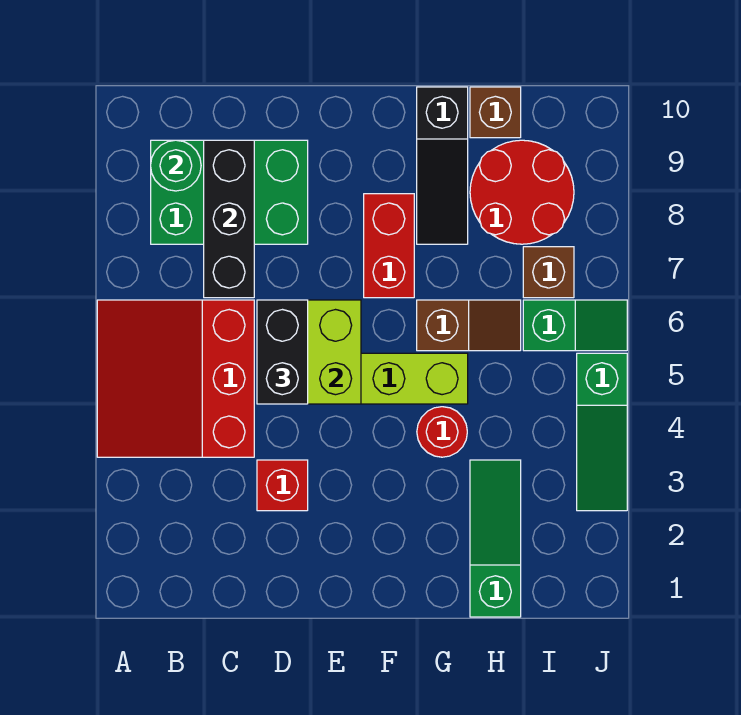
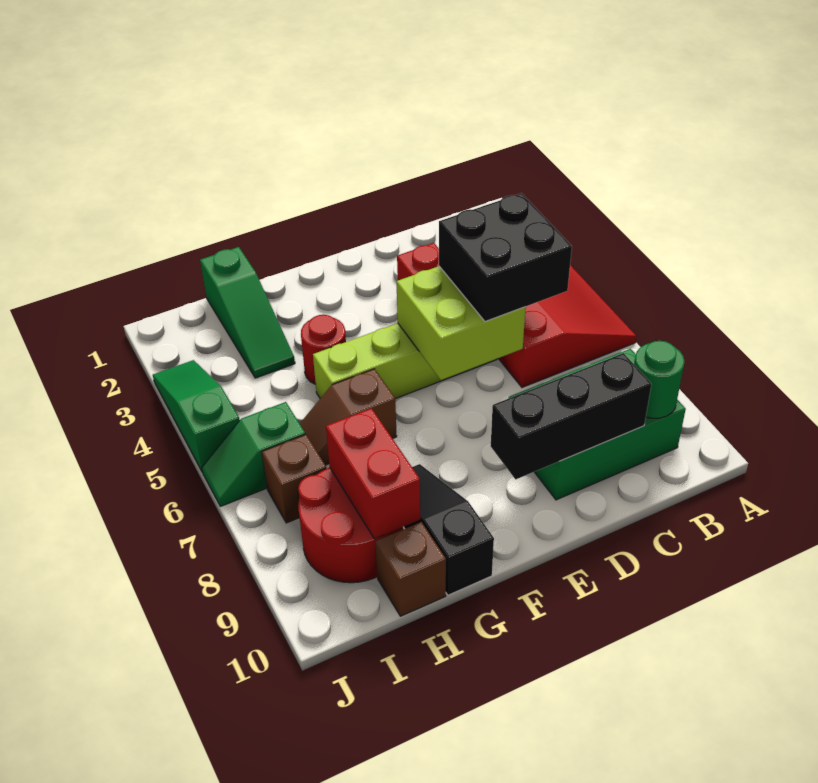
black 1x3 brick [204,140,254,298] -> black 1x3 brick turned to [491,353,652,479]
black 1x2 brick [257,300,308,404] -> black 2x2 brick [439,193,572,321]
red 1x2 brick [364,194,414,298] -> red 1x2 brick moved to [326,408,420,539]

